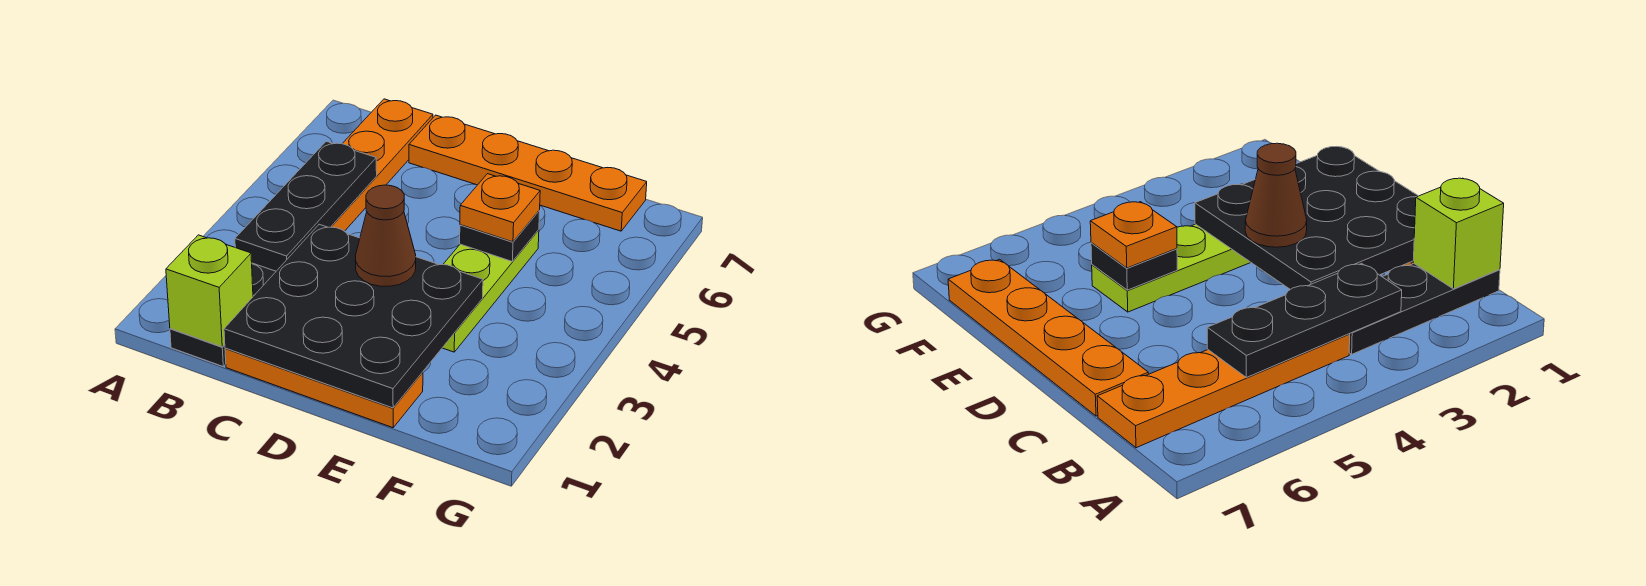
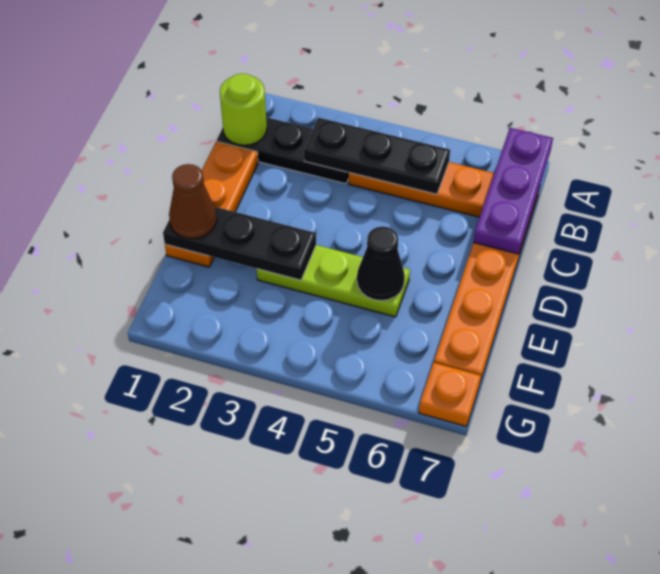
none -> purple 1x3 plate [473,128,553,254]
lime 1x1 brick [166,235,253,347] -> lime 1x1 round brick [220,74,267,145]
black 3x3 plate [224,224,483,408] -> black 1x3 plate [163,207,316,280]
brown 1x1 cone [355,185,416,286] -> brown 1x1 cone moved to [169,164,217,239]
black 1x1 plate [460,211,540,262] -> black 1x1 cone [357,226,405,301]
orange 1x1 plate [460,174,540,242] -> orange 1x1 plate moved to [419,363,481,427]

